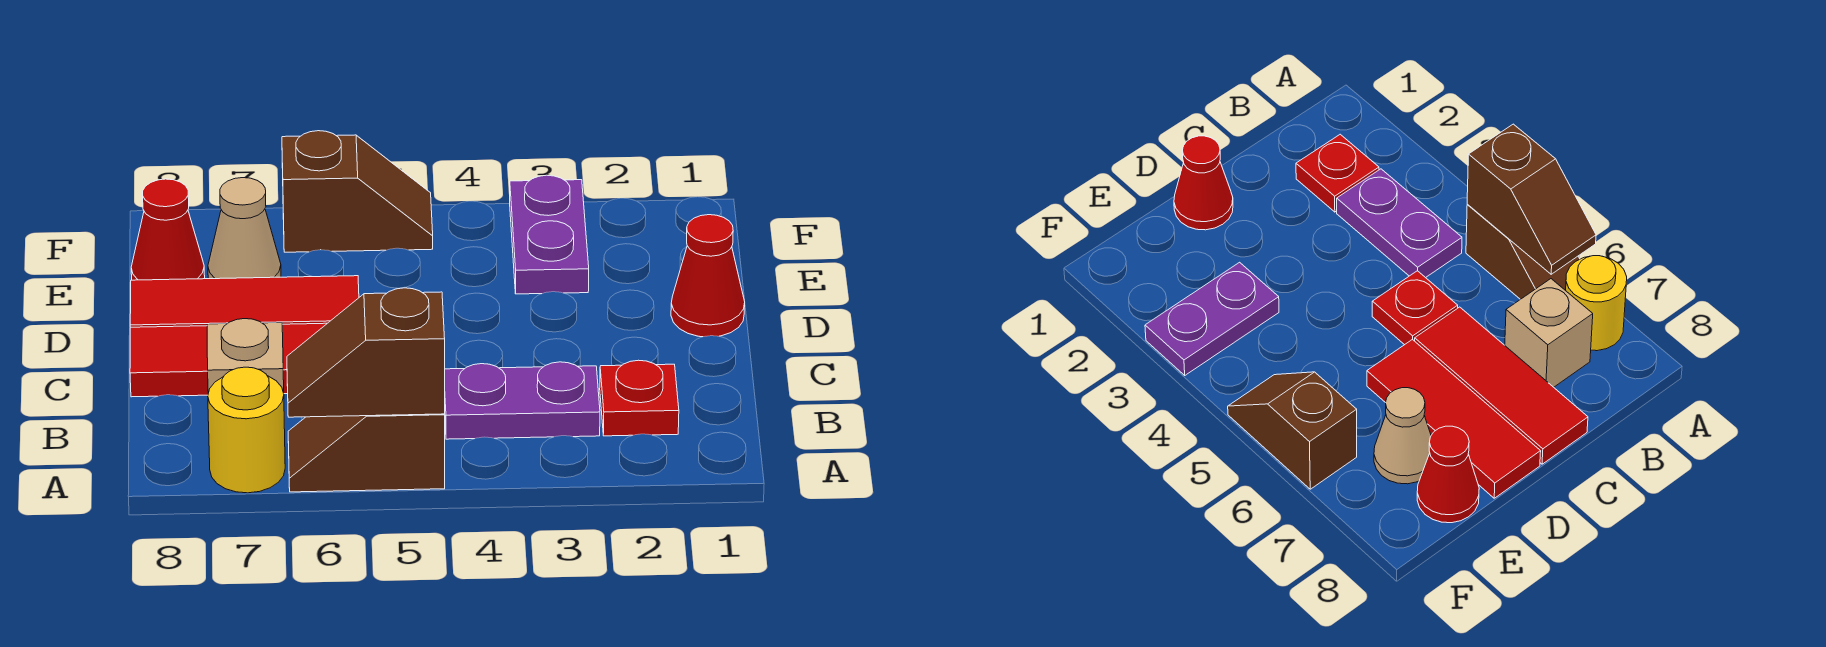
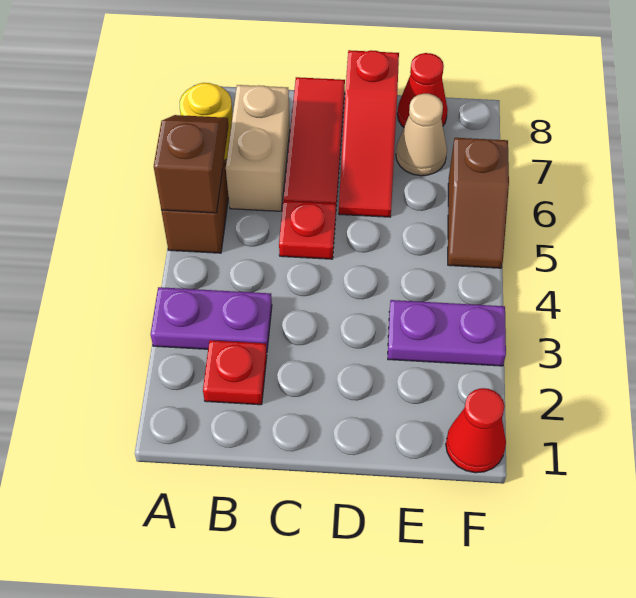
purple 1x2 plate [445,362,600,439] -> purple 1x2 plate turned to [151,287,272,350]
tan 1x1 brick [207,319,284,393] -> tan 1x2 brick [226,85,290,211]
red 1x1 cone [671,215,745,337] -> red 1x1 cone moved to [446,388,506,473]
red 1x3 tile [130,276,359,327] -> red 1x3 slope [339,50,399,217]

